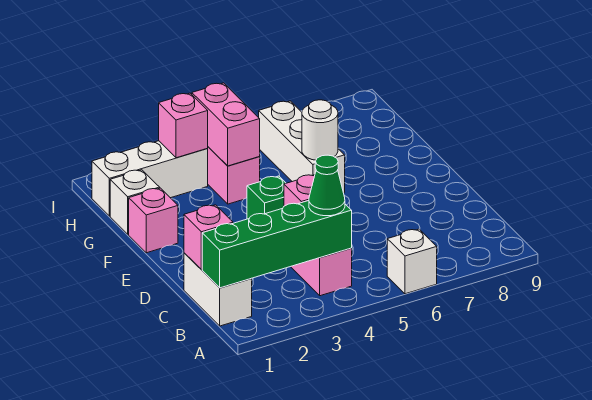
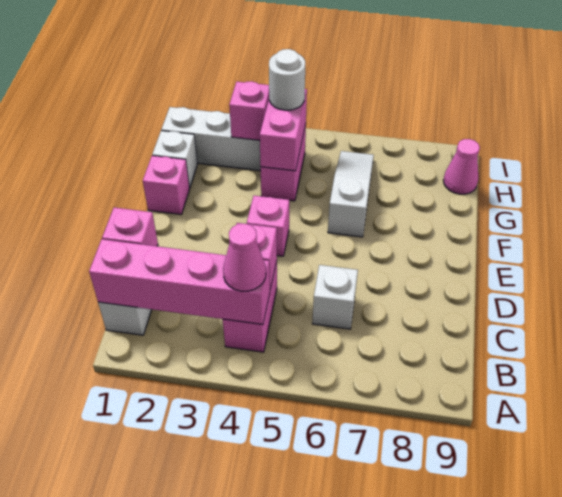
white 1x1 brick [387,229,437,294] -> white 1x1 brick moved to [312,265,358,329]
green 1x4 brick [202,201,352,288] -> pink 1x4 brick [89,239,270,325]
green 1x1 cone [309,155,345,216] -> pink 1x1 cone [223,224,266,291]
green 1x1 brick [247,176,286,219] -> pink 1x1 brick [247,196,289,256]
white 1x3 brick [259,101,345,193] -> white 1x3 slope [328,151,374,237]
white 1x1 round brick [302,100,338,160] -> white 1x1 round brick moved to [269,49,305,110]
none -> pink 1x1 cone [443,139,480,194]

